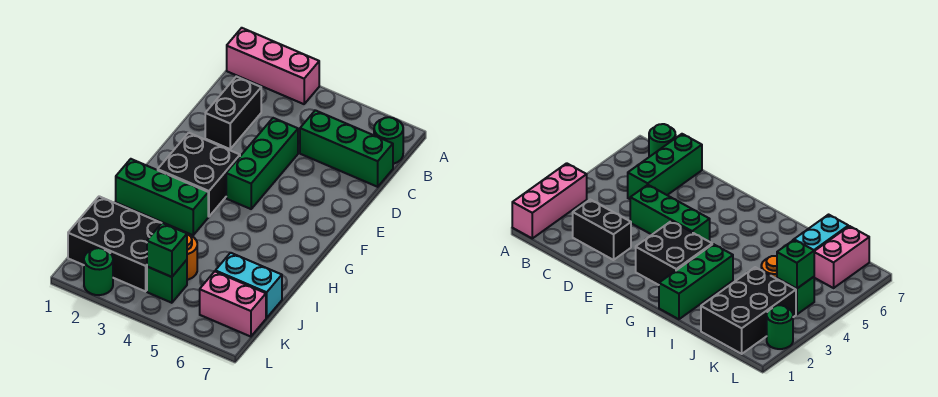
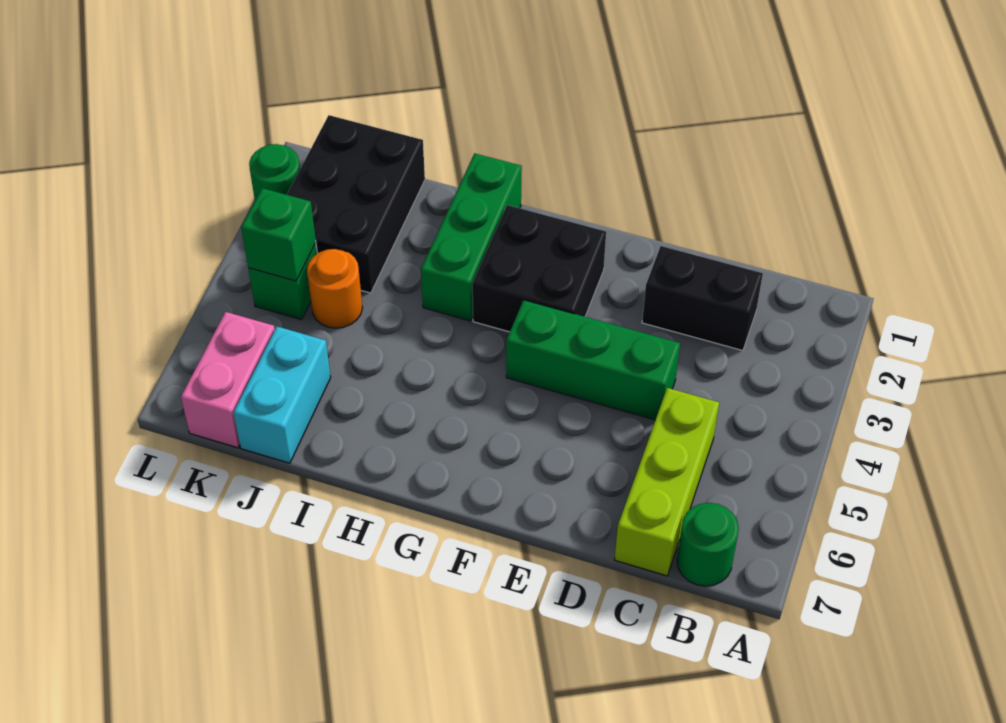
pink 1x3 brick [227,28,319,104] -> none
green 1x3 brick [300,110,393,187] -> lime 1x3 brick [615,388,719,576]

